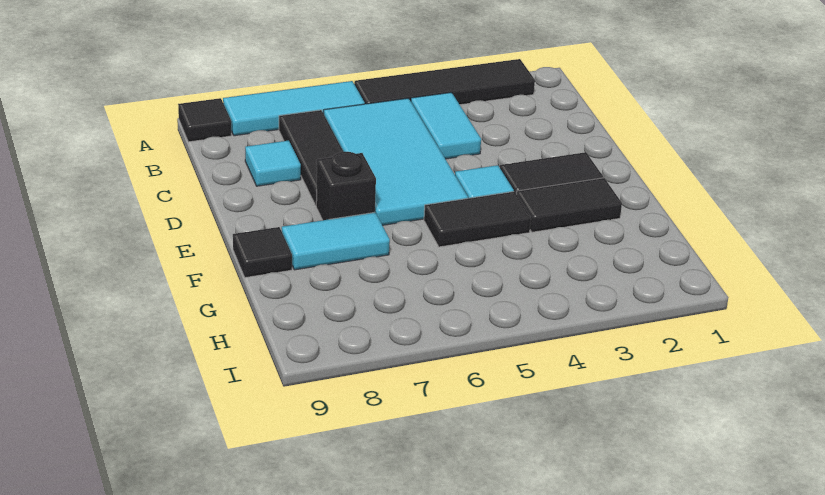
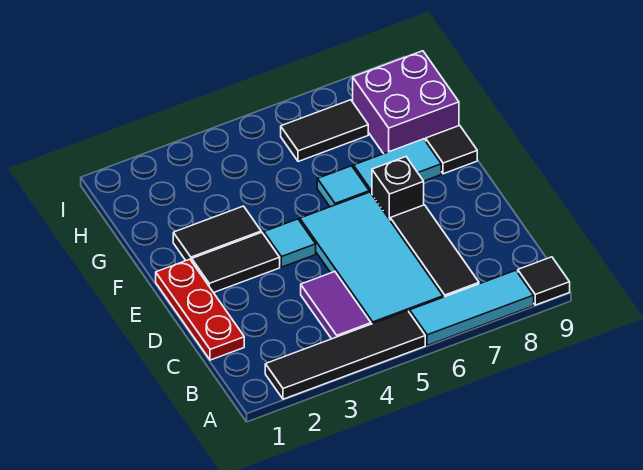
cyan 1x2 tile [411,92,481,159] -> purple 1x2 tile [301,272,371,339]
none -> red 1x3 plate [156,259,244,360]
cyan 1x1 tile [245,140,301,186] -> cyan 1x1 tile moved to [317,166,369,207]
black 1x2 tile [424,191,531,247] -> black 1x2 tile moved to [281,100,368,162]
none -> purple 2x2 brick [353,51,459,154]

